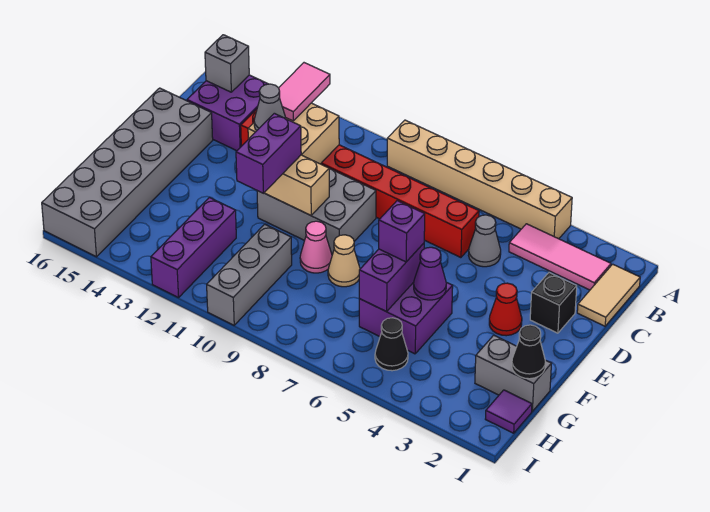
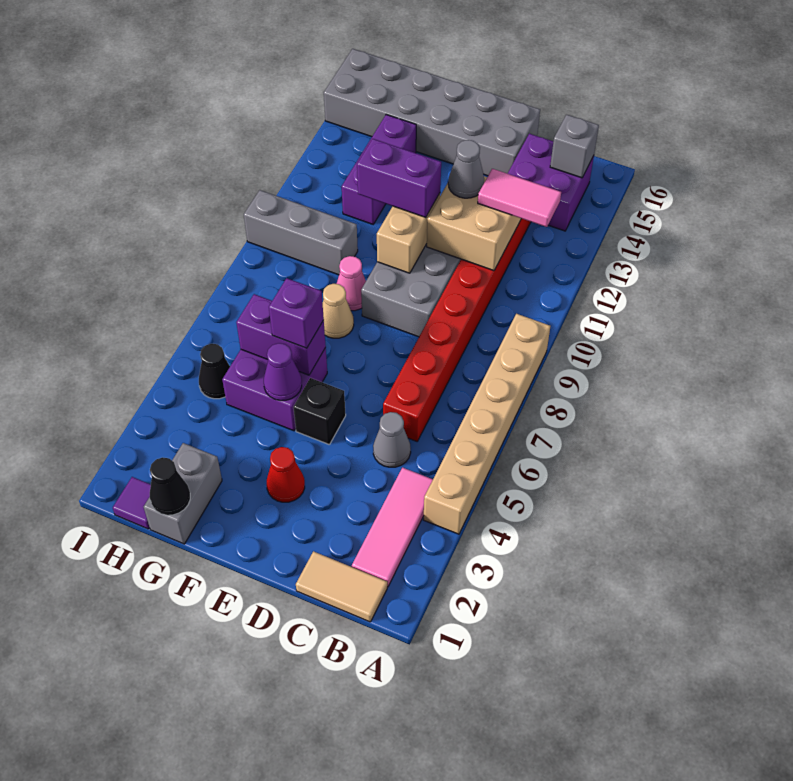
black 1x1 brick [530,273,577,333] -> black 1x1 brick moved to [293,378,346,445]
purple 1x3 brick [151,198,236,298] -> purple 1x3 brick turned to [342,115,416,224]

